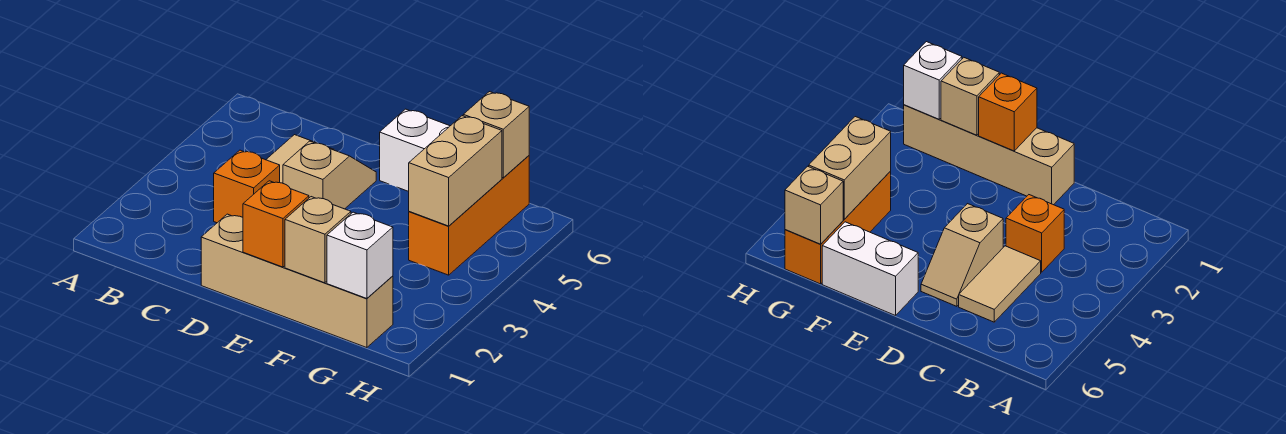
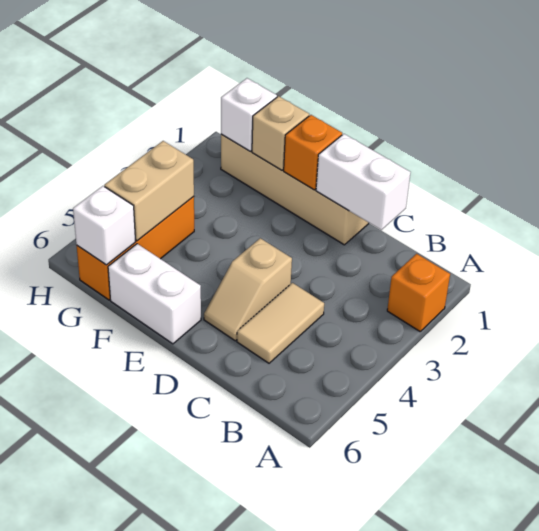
none -> white 1x2 brick [316,134,411,230]
orange 1x1 brick [214,150,280,223] -> orange 1x1 brick moved to [387,254,450,331]
tan 1x1 brick [463,92,529,178] -> white 1x1 brick [73,186,135,265]

